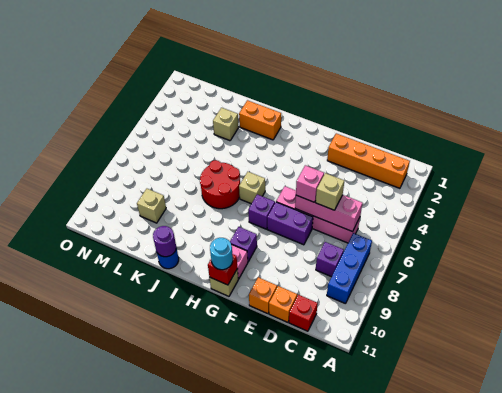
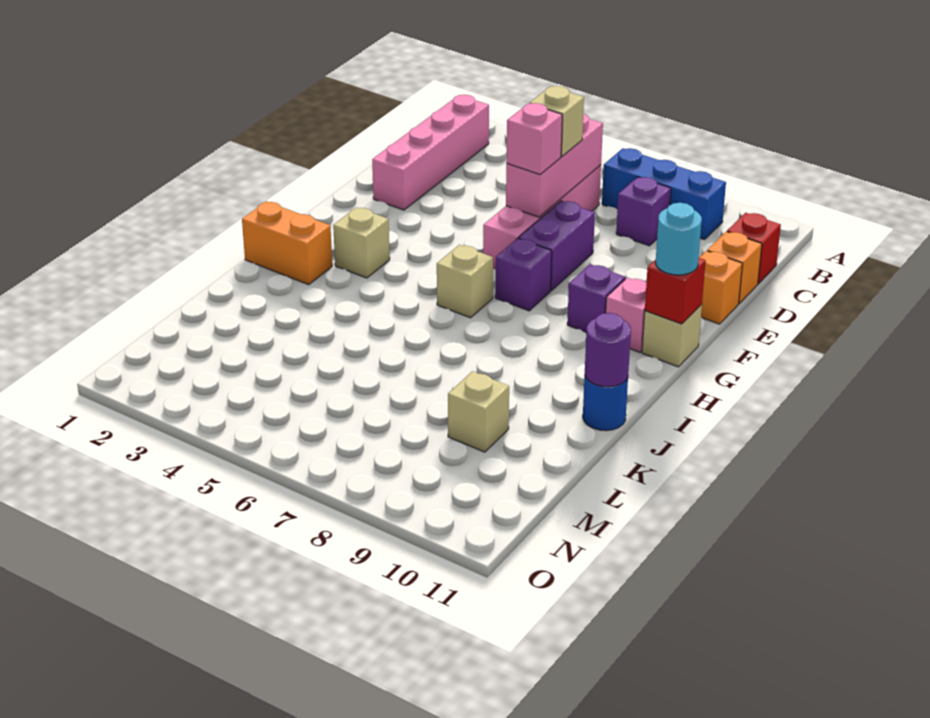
orange 1x4 brick [327,133,410,188] -> pink 1x4 brick [372,95,489,210]
orange 1x2 brick [239,100,281,140] -> orange 1x2 brick turned to [242,201,332,285]
red 2x2 round brick [200,160,240,209] -> none
tan 1x1 brick [213,108,239,141] -> tan 1x1 brick moved to [333,207,390,278]

